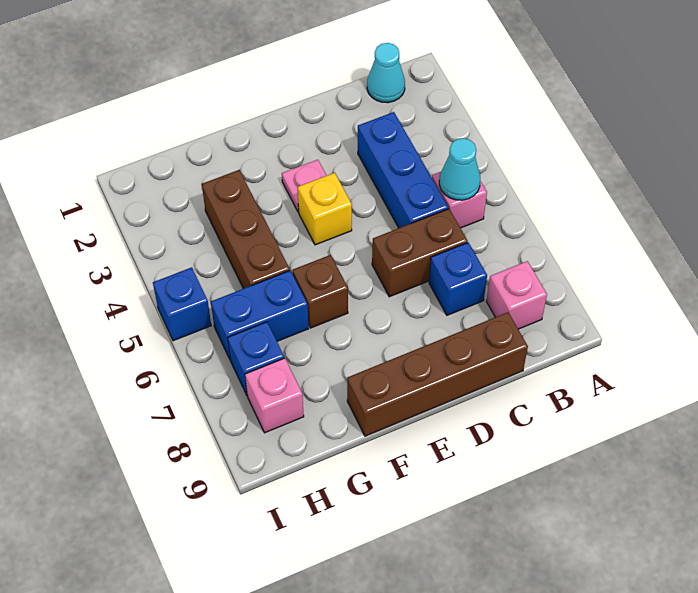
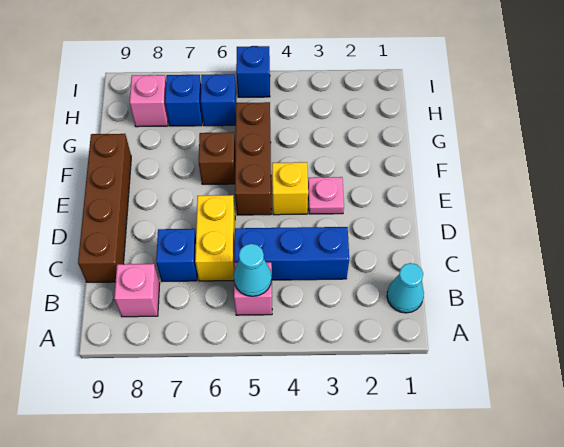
brown 1x2 brick [372,209,467,297] -> yellow 1x2 brick [195,195,235,281]
brown 1x3 brick [202,170,290,289] -> brown 1x3 brick turned to [235,102,271,215]
blue 1x2 brick [211,271,308,360] -> blue 1x1 brick [201,74,236,126]

